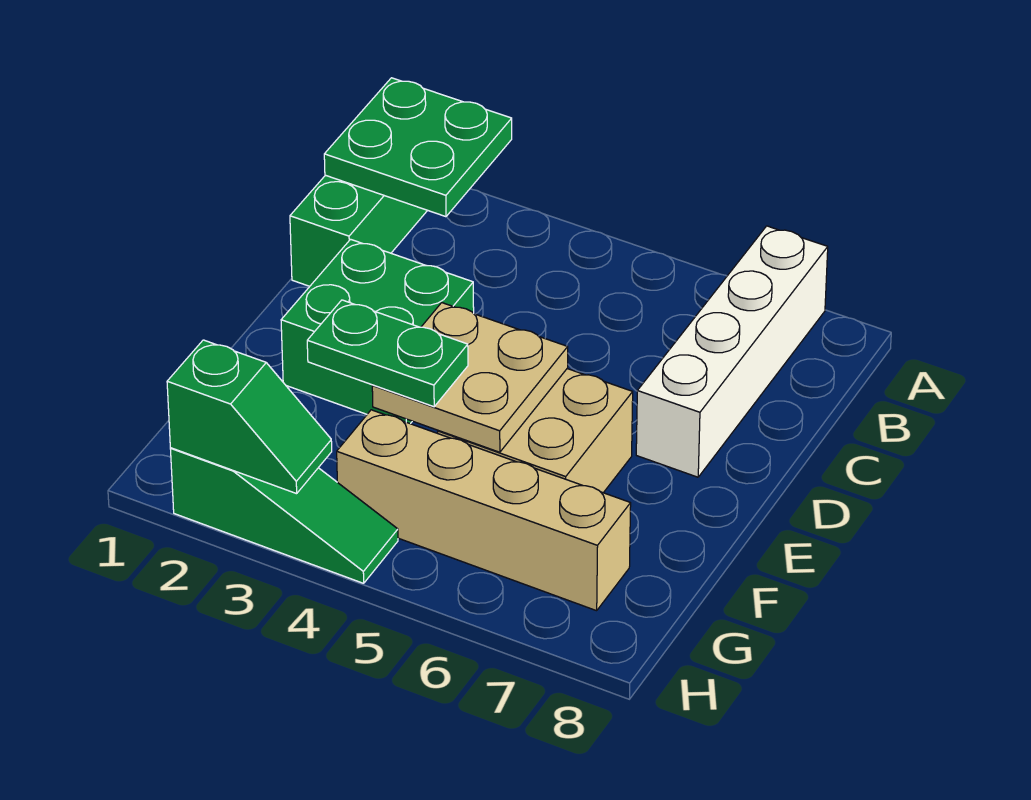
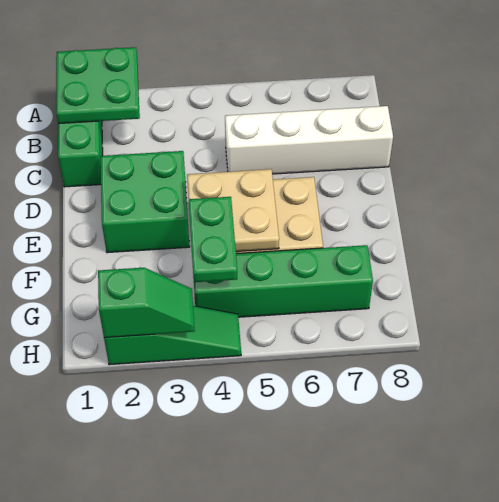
white 1x4 brick [636,226,828,477] -> white 1x4 brick turned to [225,106,393,174]
green 1x2 plate [307,300,468,407] -> green 1x2 plate turned to [189,197,237,282]
tan 1x4 brick [337,410,631,611] -> green 1x4 brick [194,245,373,317]

